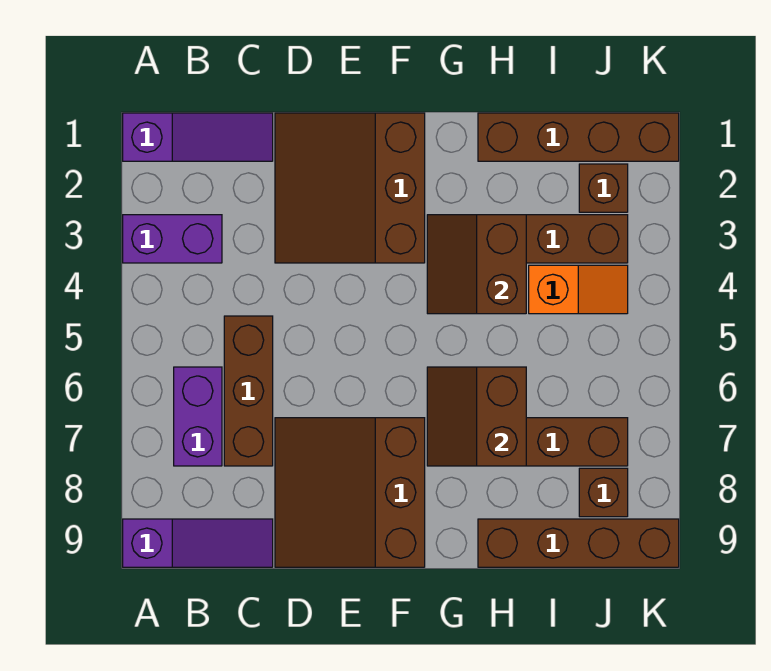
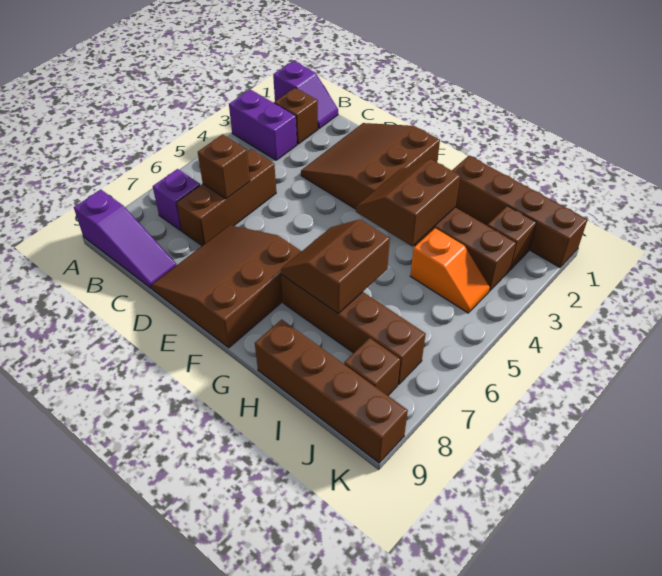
purple 1x3 slope [123,113,273,161] -> purple 1x2 slope [273,61,338,129]
none -> brown 1x1 brick [274,88,318,144]
purple 1x2 brick [174,367,222,466] -> purple 1x1 brick [153,169,200,231]
none -> brown 1x1 brick [198,135,250,199]

